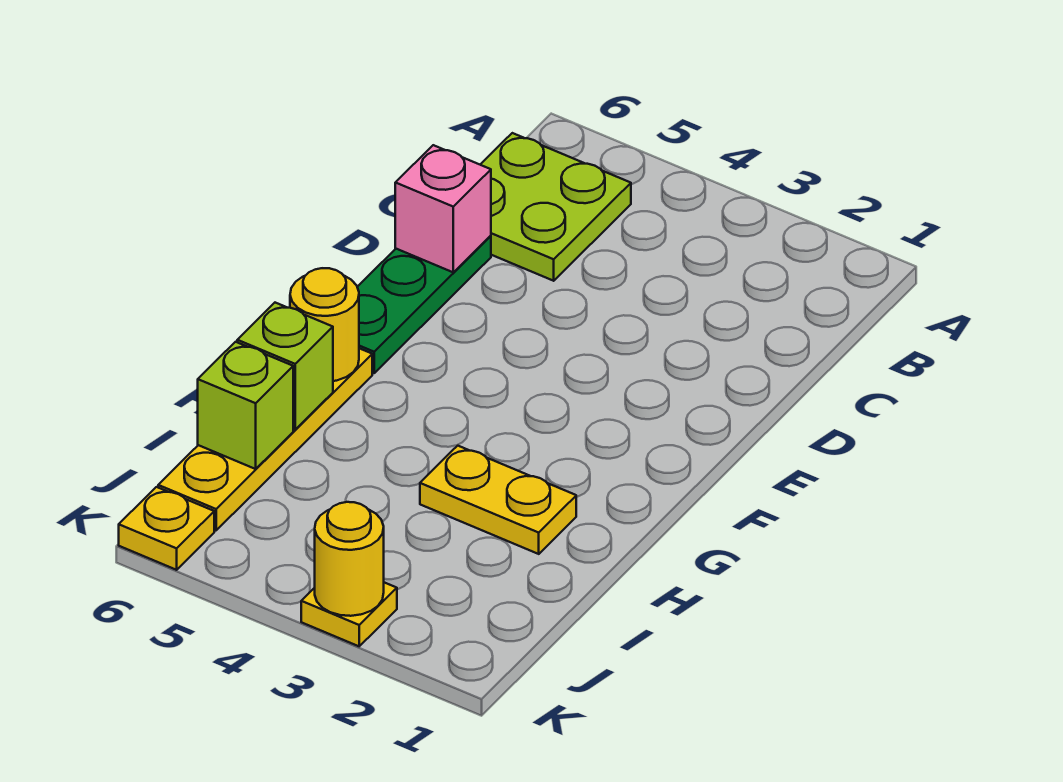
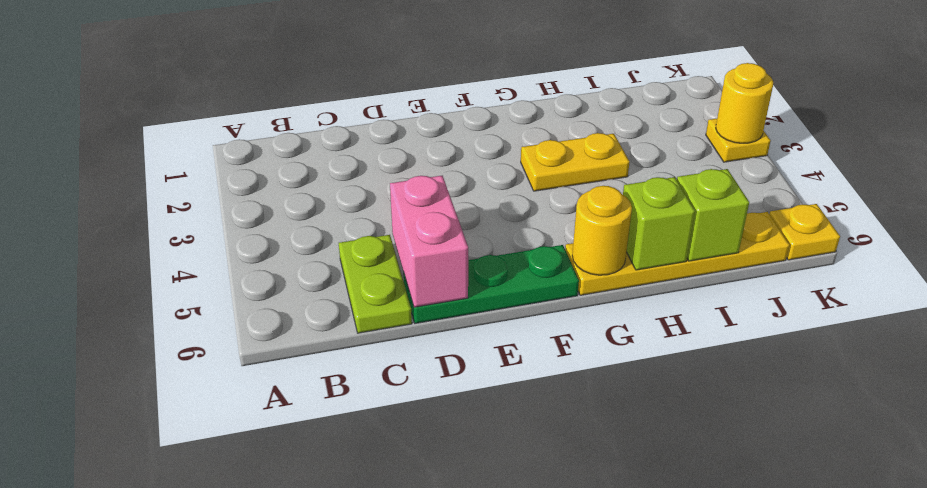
lime 2x2 plate [480,133,631,281] -> lime 1x2 plate [339,235,412,333]
pink 1x1 brick [395,145,491,272] -> pink 1x2 brick [390,176,468,307]
yellow 1x2 plate [420,446,576,554] -> yellow 1x2 plate turned to [521,133,630,191]

